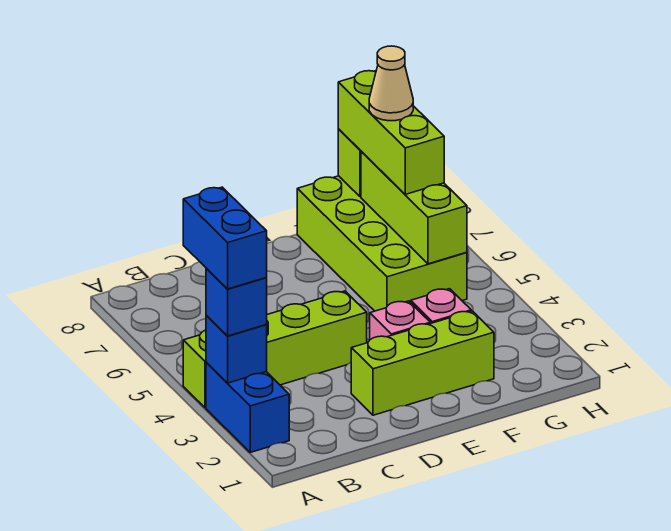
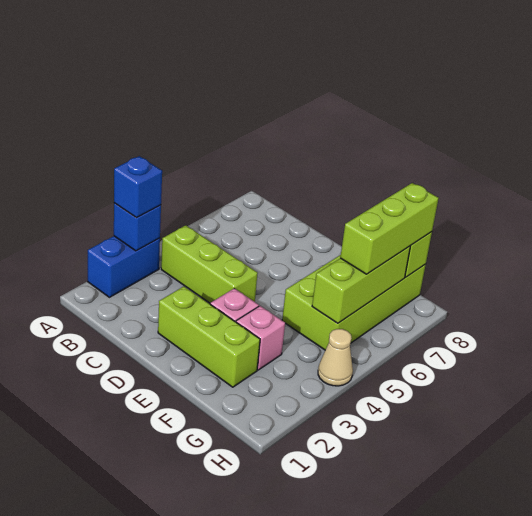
blue 1x2 brick [183,187,267,289] -> none
lime 1x4 brick [183,291,367,408] -> lime 1x3 brick [161,225,258,303]
tan 1x1 cone [369,46,413,121] -> tan 1x1 cone moved to [318,329,353,386]

